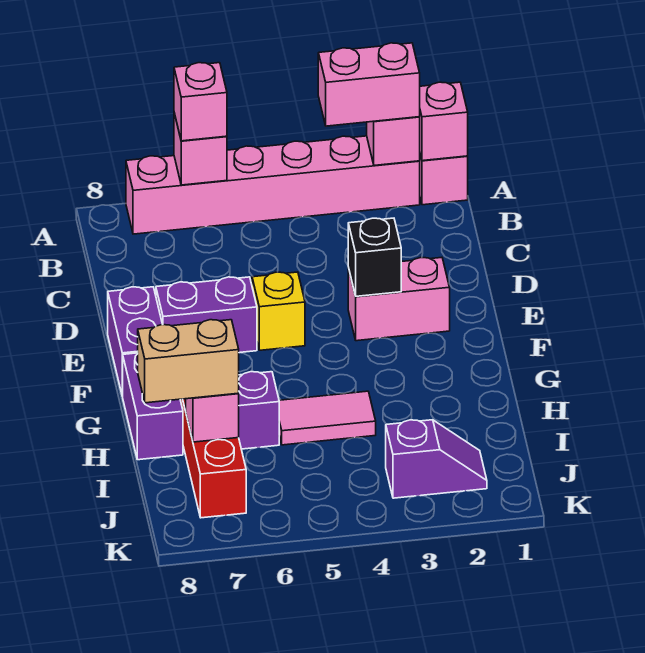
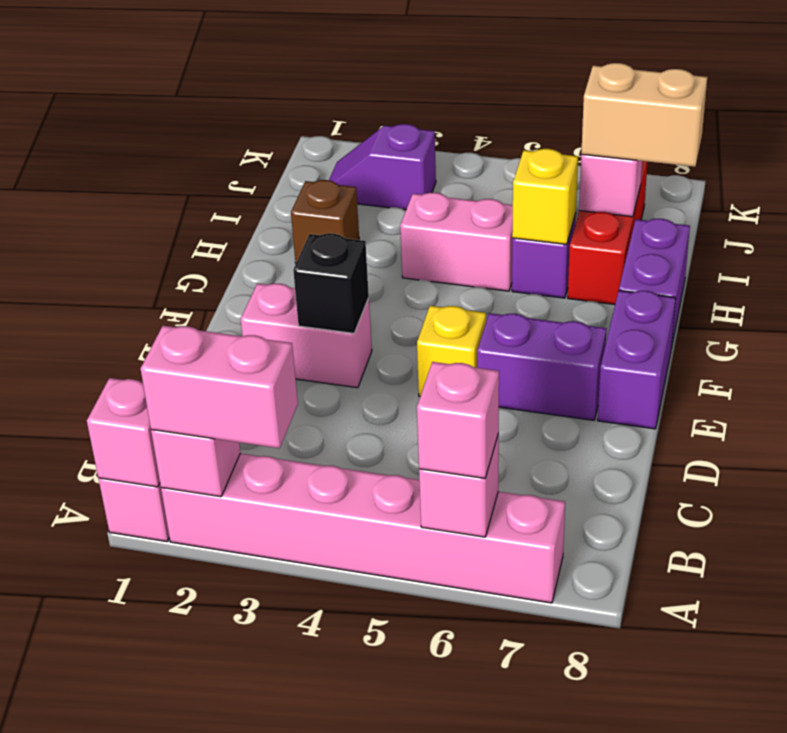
none -> brown 1x1 brick [291,180,359,263]
pink 1x2 tile [279,391,376,445] -> pink 1x2 brick [400,193,513,291]
none -> yellow 1x1 brick [512,149,578,244]

